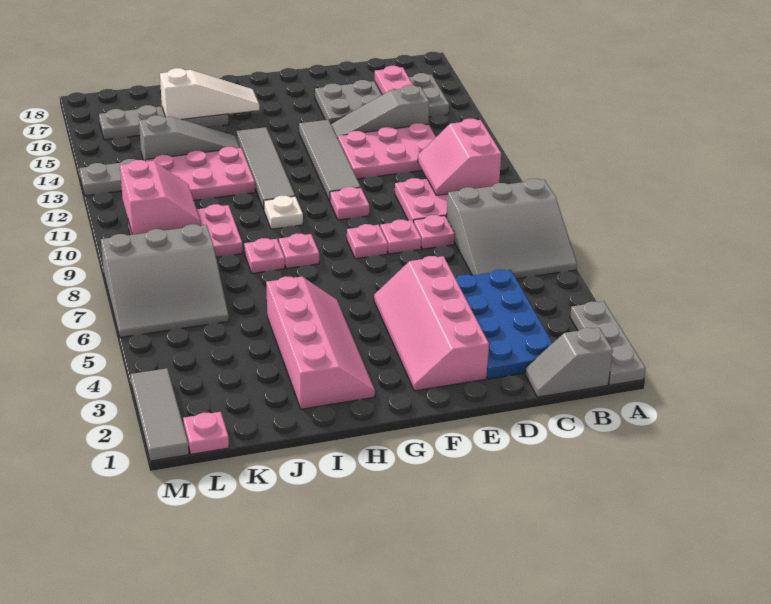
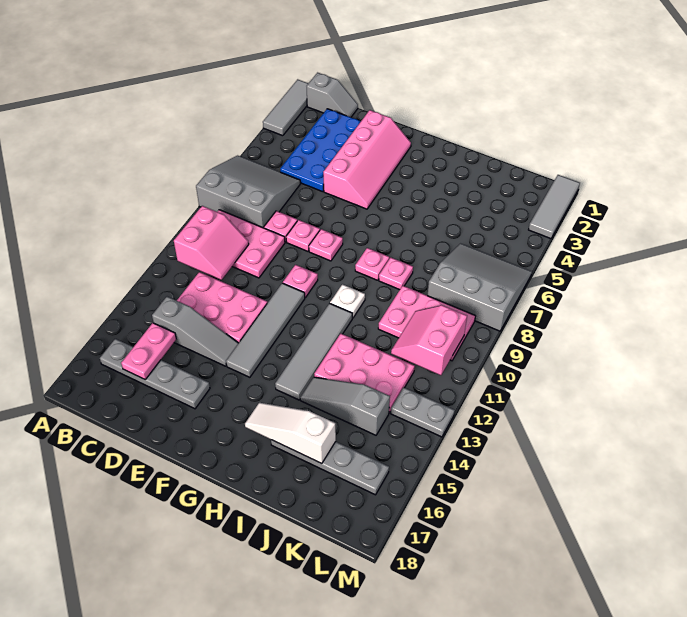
grey 1x3 plate [570,301,646,385] -> grey 1x3 tile [263,79,308,136]
grey 2x4 plate [315,73,449,124] -> grey 1x4 plate [100,339,210,409]
pink 2x4 slope [266,276,375,409] -> none
pink 1x1 plate [183,412,229,454] -> none

